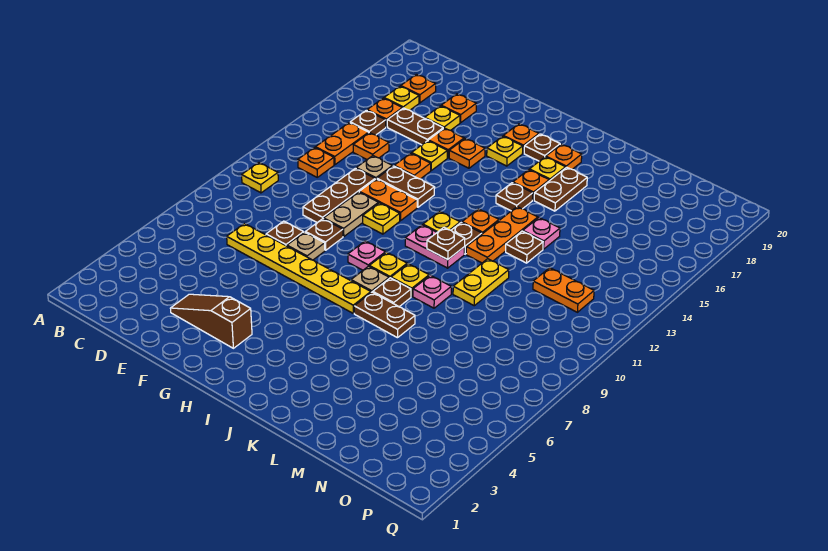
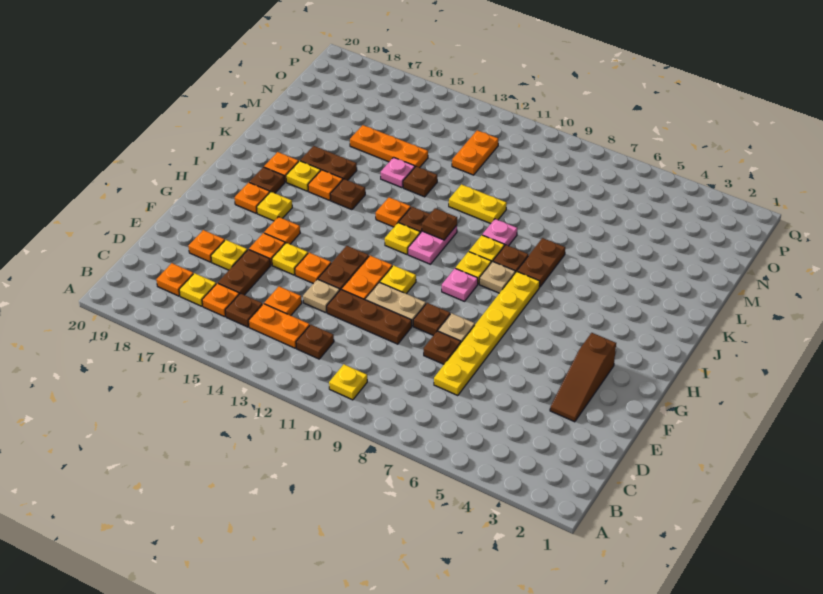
orange 1x1 plate [298,147,334,177] -> brown 1x1 plate [296,325,334,359]
orange 1x3 plate [466,207,538,263] -> orange 1x3 plate moved to [350,125,428,168]

